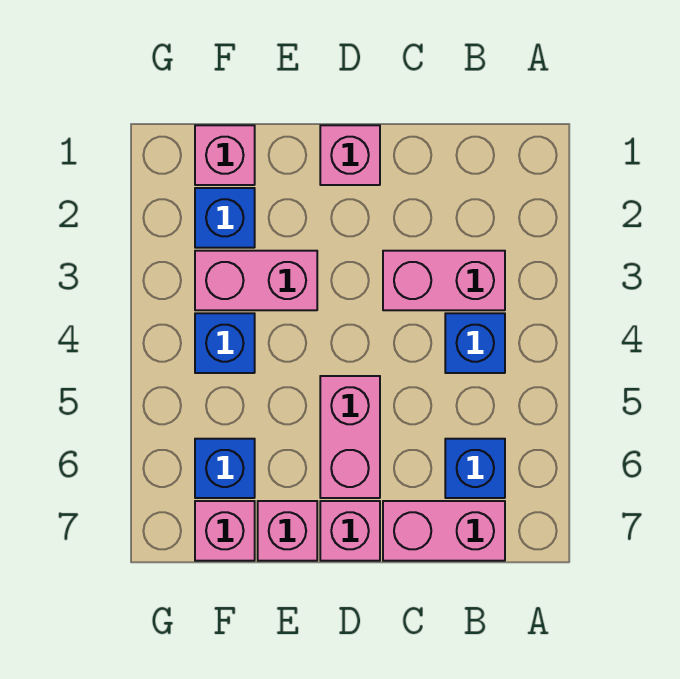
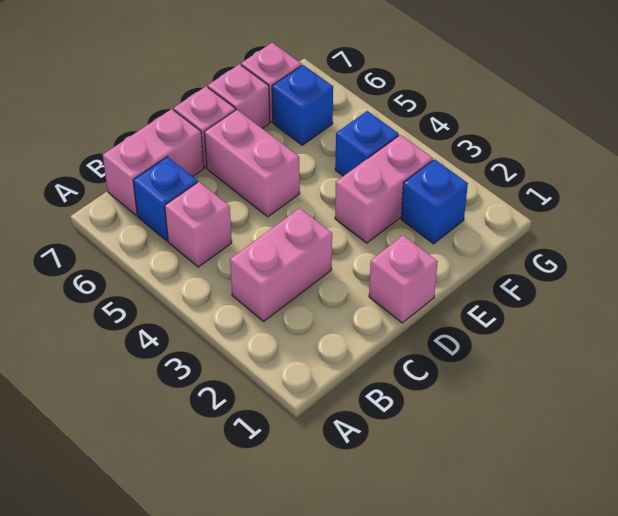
blue 1x1 brick [445,313,505,373] -> none
pink 1x1 brick [195,125,255,185] -> pink 1x1 brick moved to [165,182,232,267]

